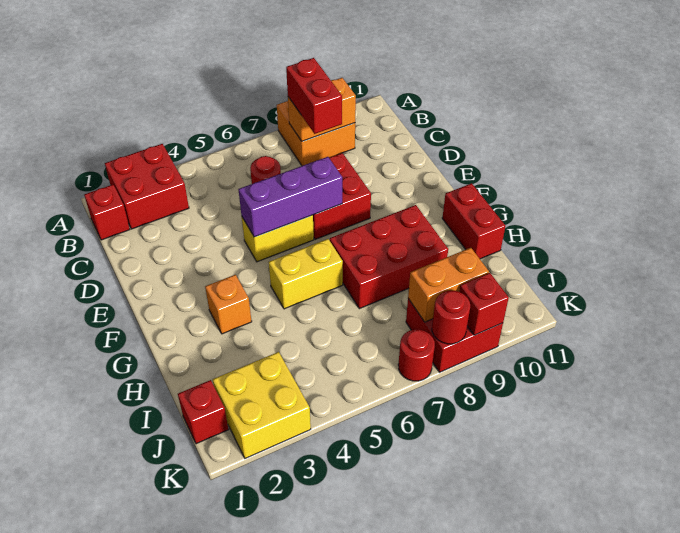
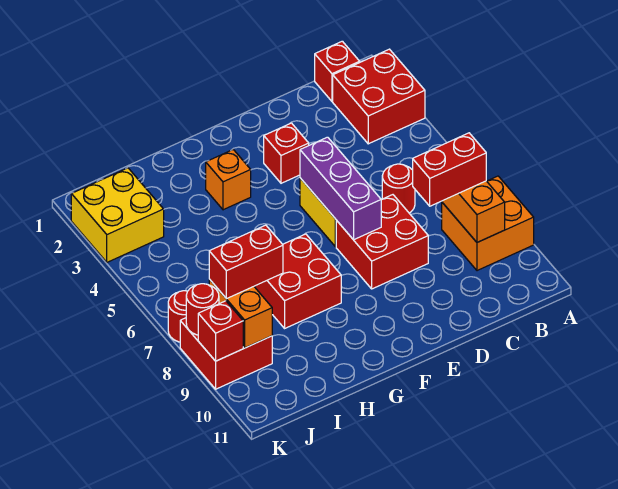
yellow 1x2 brick [269,239,343,309] -> none
red 2x3 brick [330,205,448,309] -> red 2x2 brick [254,234,341,328]
red 1x2 brick [442,183,505,259] -> red 1x2 brick moved to [209,225,283,299]
red 1x1 brick [178,380,229,444] -> red 1x1 brick moved to [264,123,309,183]

